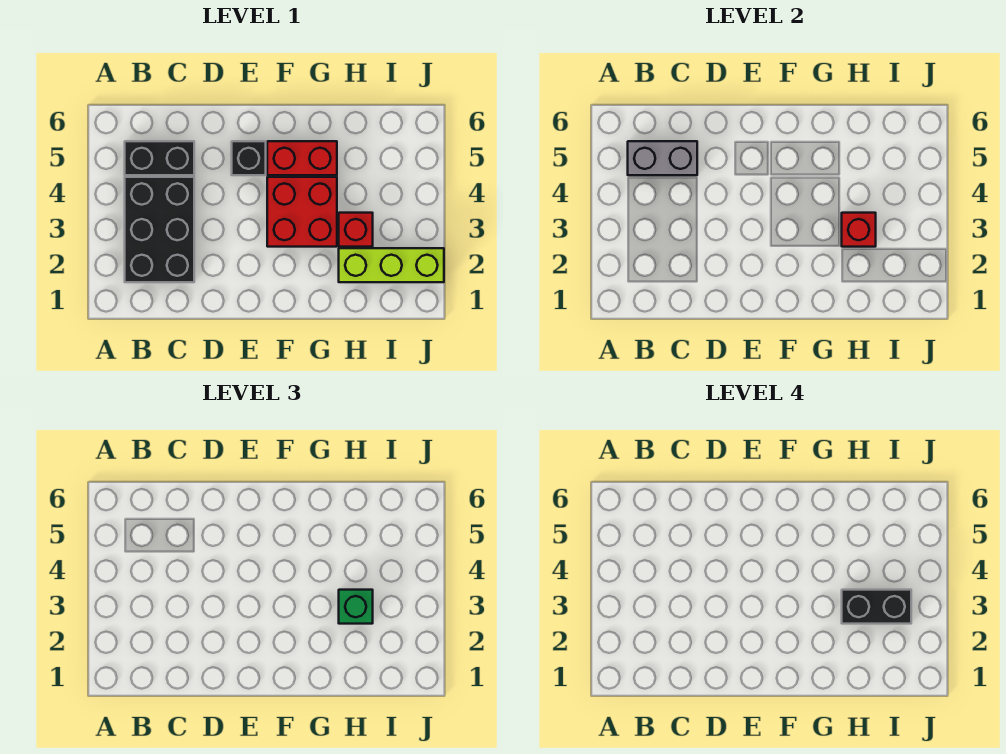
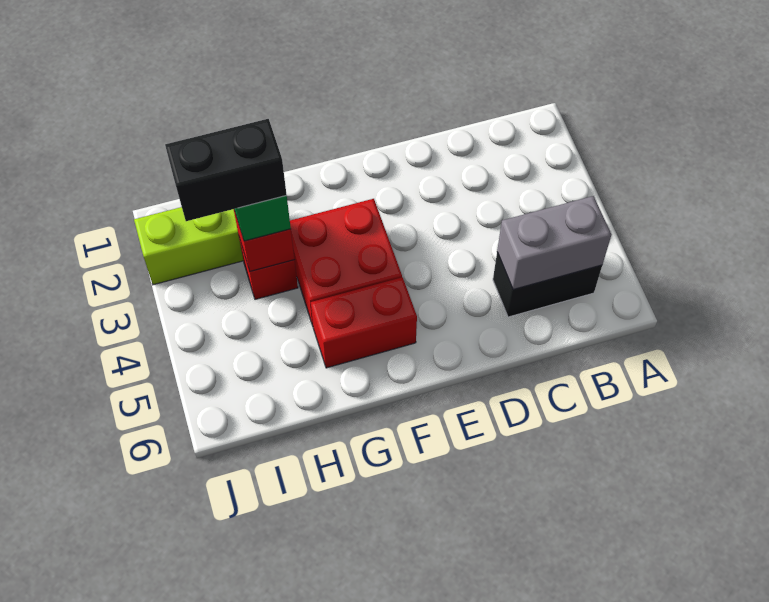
black 2x3 brick [125,177,194,282] -> none
black 1x1 brick [232,141,266,175] -> none

